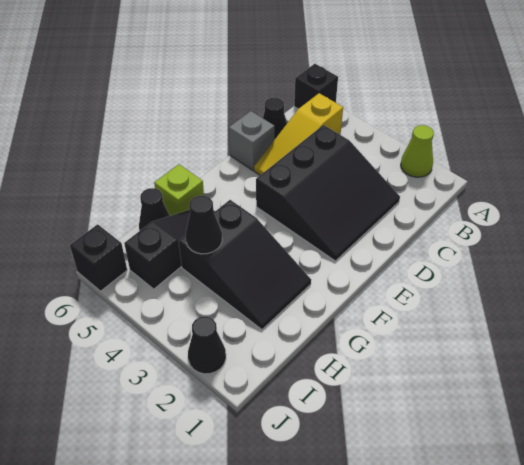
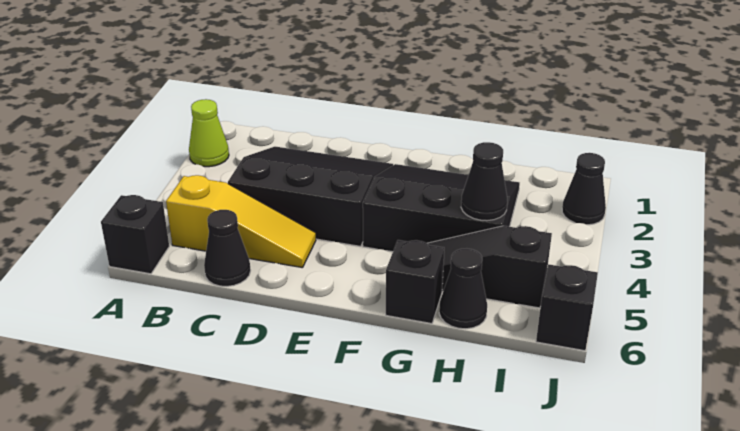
grey 1x1 brick [229,111,274,170] -> none
black 2x3 slope [179,200,311,330] -> black 3x3 slope [363,164,520,252]
lime 1x1 brick [154,164,204,216] -> black 1x1 brick [386,240,444,324]

